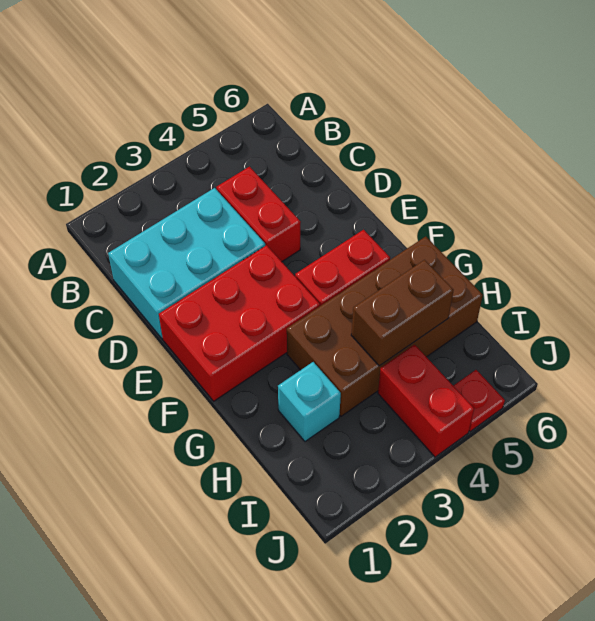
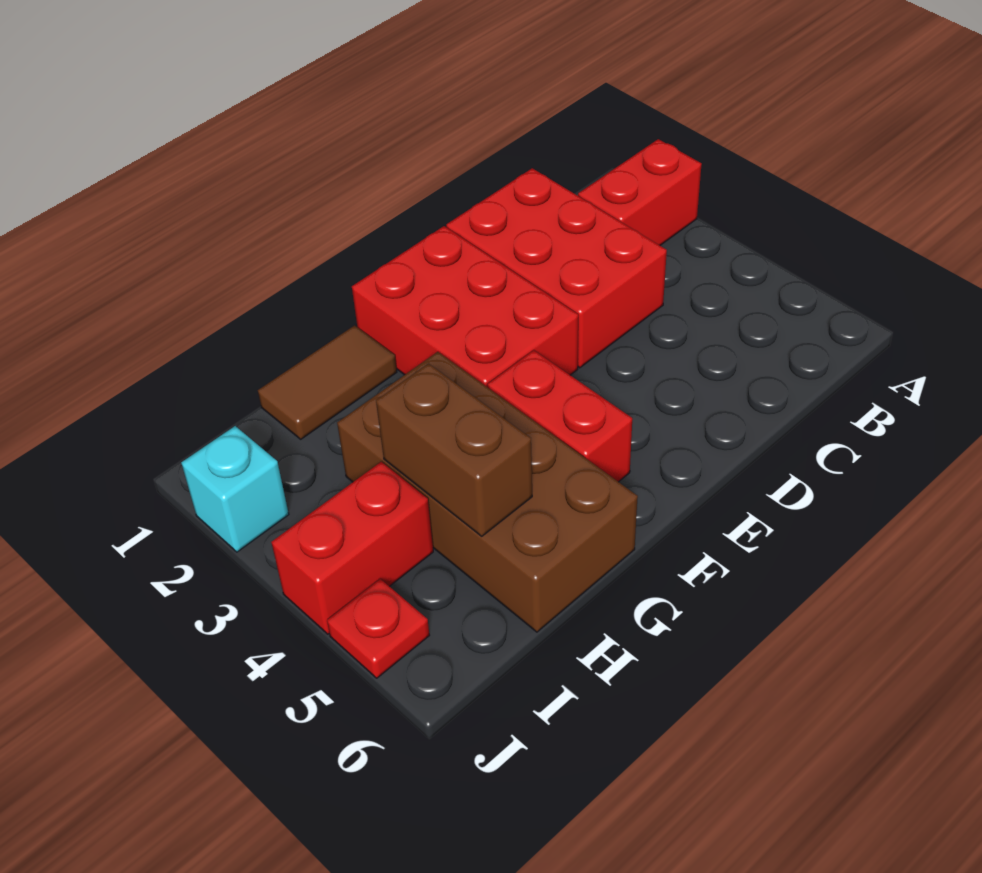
cyan 2x3 brick [108,188,265,339] -> red 2x3 brick [446,168,667,368]
red 1x2 brick [216,167,301,262] -> red 1x2 brick moved to [578,139,702,245]
none -> brown 1x2 tile [258,325,397,439]
cyan 1x1 brick [278,362,341,442] -> cyan 1x1 brick moved to [181,426,289,552]

